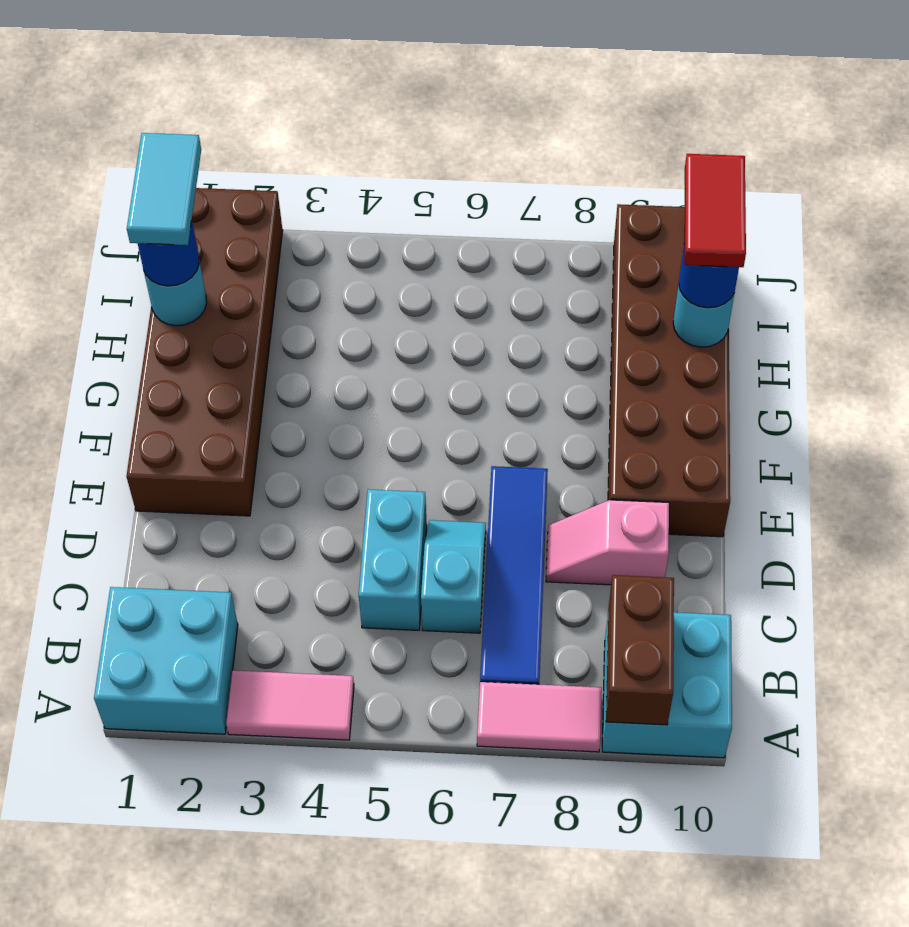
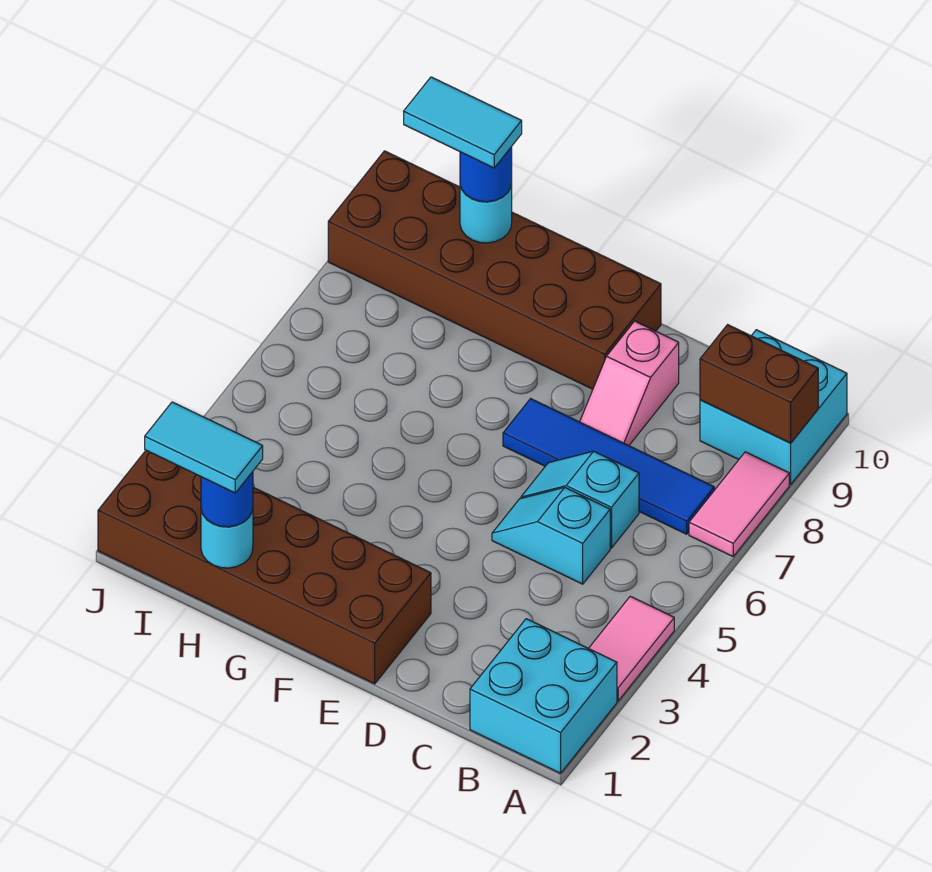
cyan 1x2 brick [359,489,427,630] -> cyan 1x2 slope [492,487,610,584]
red 1x2 tile [684,154,746,267] -> cyan 1x2 tile [404,77,522,168]

